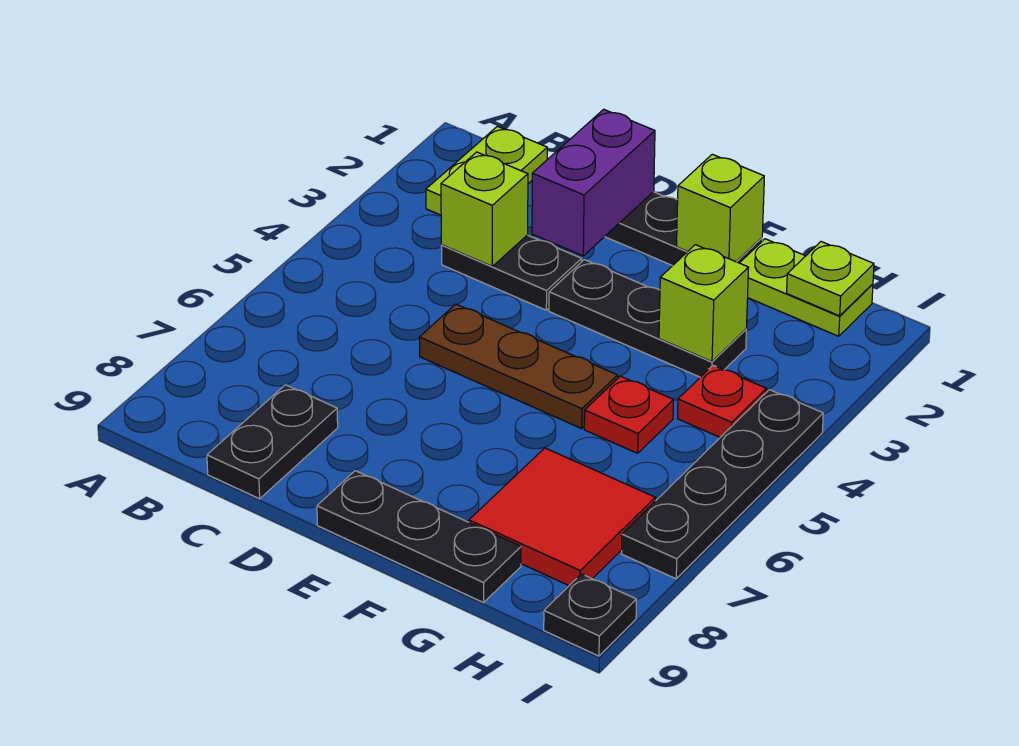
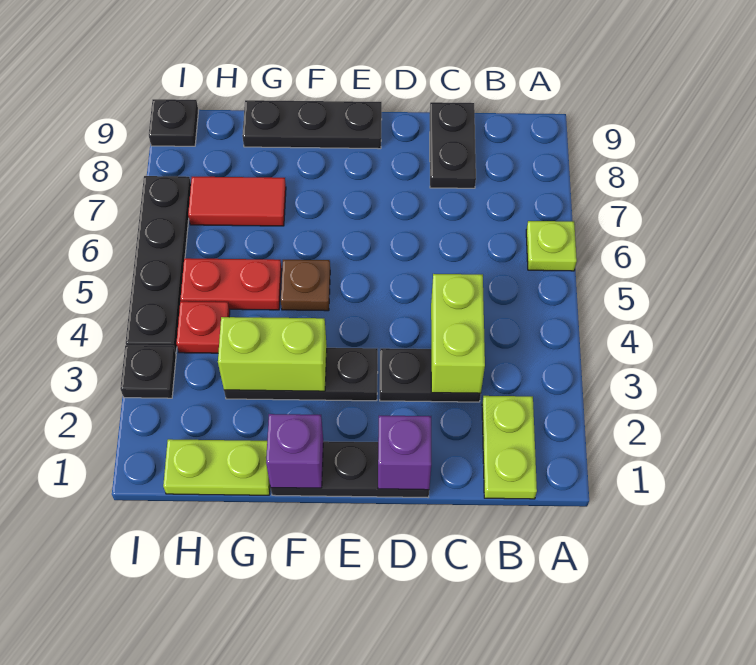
lime 1x1 brick [441,152,528,266] -> lime 1x2 brick [431,274,485,393]
purple 1x2 brick [532,109,655,256] -> purple 1x1 brick [378,416,431,490]
brown 1x3 plate [419,304,618,428] -> brown 1x1 plate [281,260,330,311]
lime 1x1 brick [677,154,764,262] -> purple 1x1 brick [266,414,323,488]
lime 1x1 brick [659,245,749,361] -> lime 1x2 brick [218,317,327,391]
red 1x1 plate [584,376,673,453] -> red 1x2 plate [181,258,282,310]
red 2x2 tile [469,448,655,585] -> red 1x2 tile [188,177,286,226]
lime 1x1 plate [787,242,874,316] -> lime 1x1 plate moved to [526,221,577,271]
none -> black 1x1 plate [120,345,176,398]

